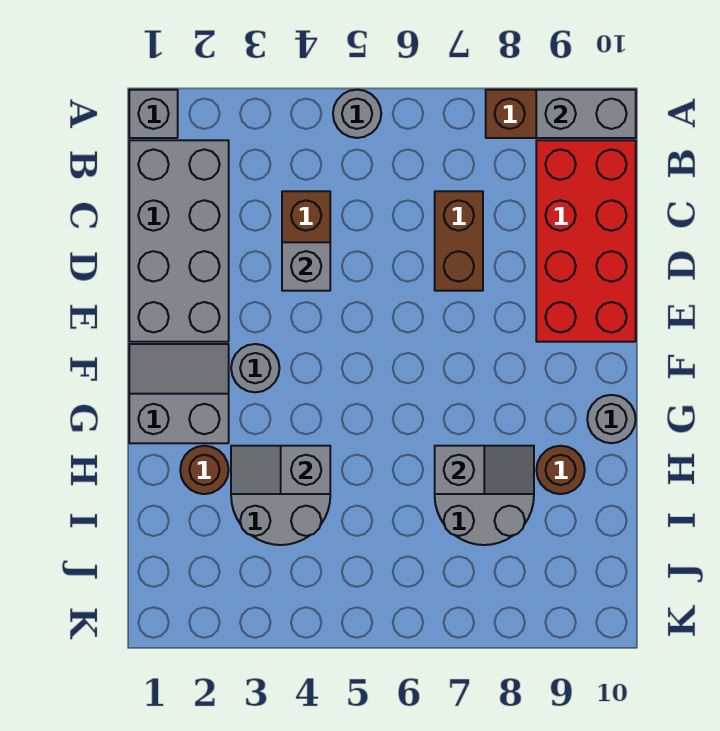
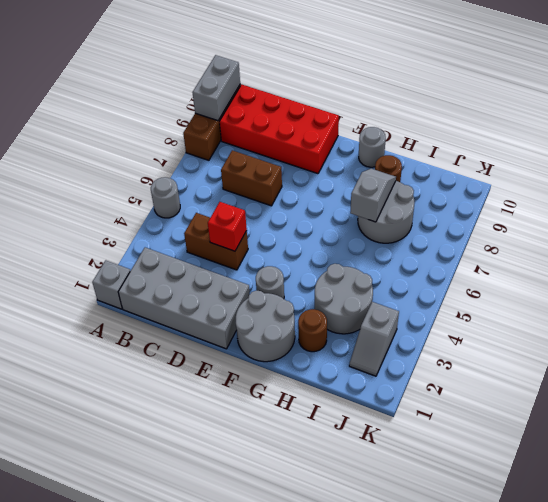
grey 1x1 brick [282,242,330,291] -> red 1x1 brick [208,202,247,251]
grey 2x2 slope [129,344,229,443] -> grey 2x2 round brick [236,291,295,362]
grey 1x2 slope [231,446,330,494] -> grey 1x2 slope moved to [349,302,399,376]

